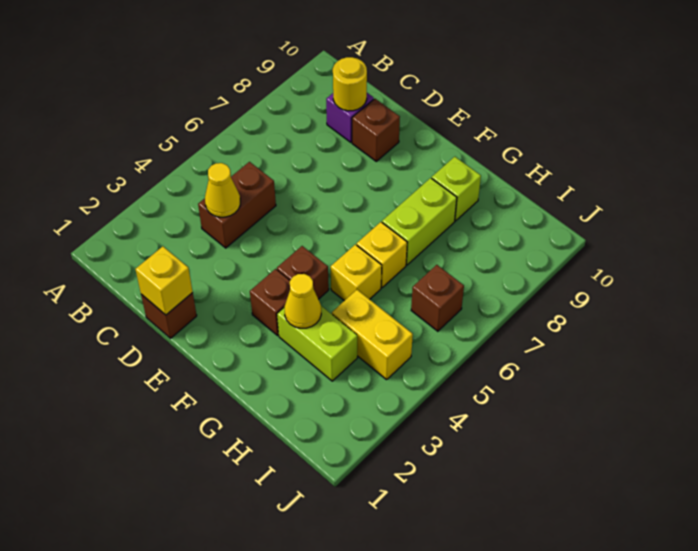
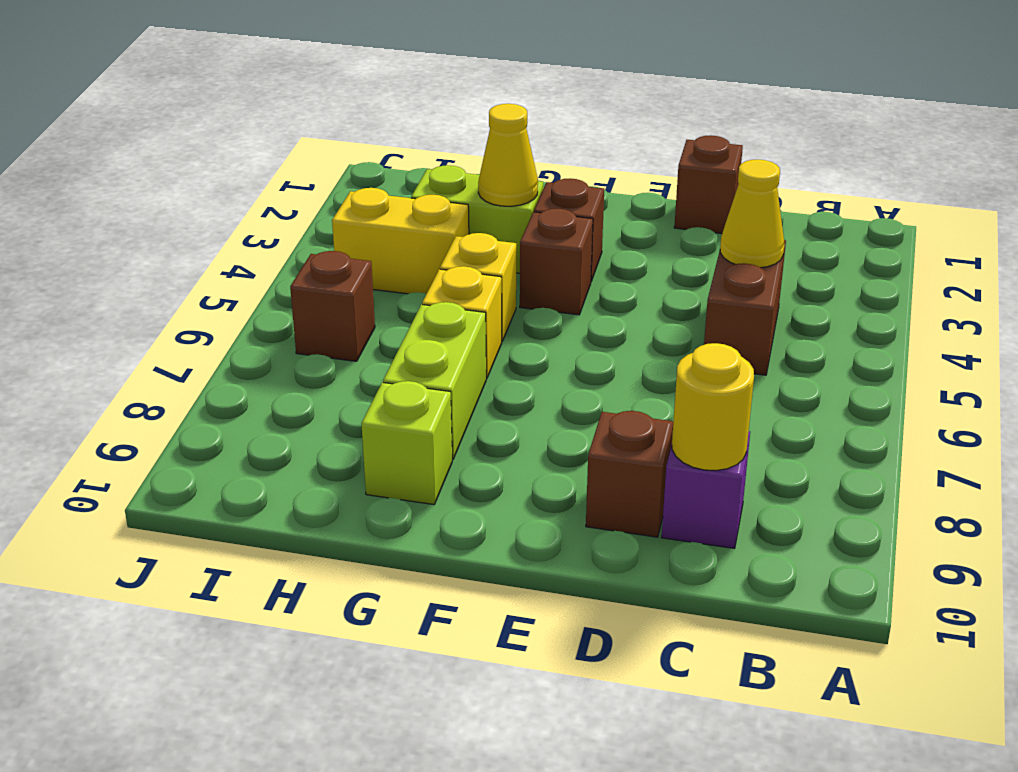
yellow 1x1 brick [135,246,193,315] -> none

